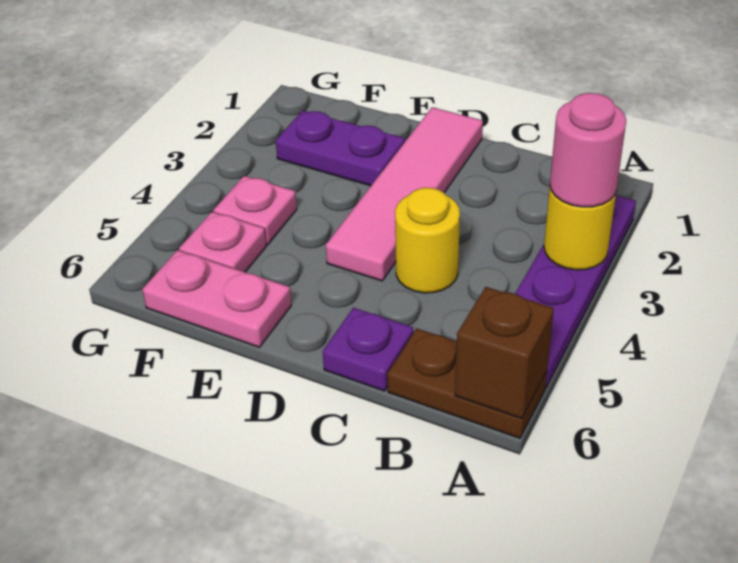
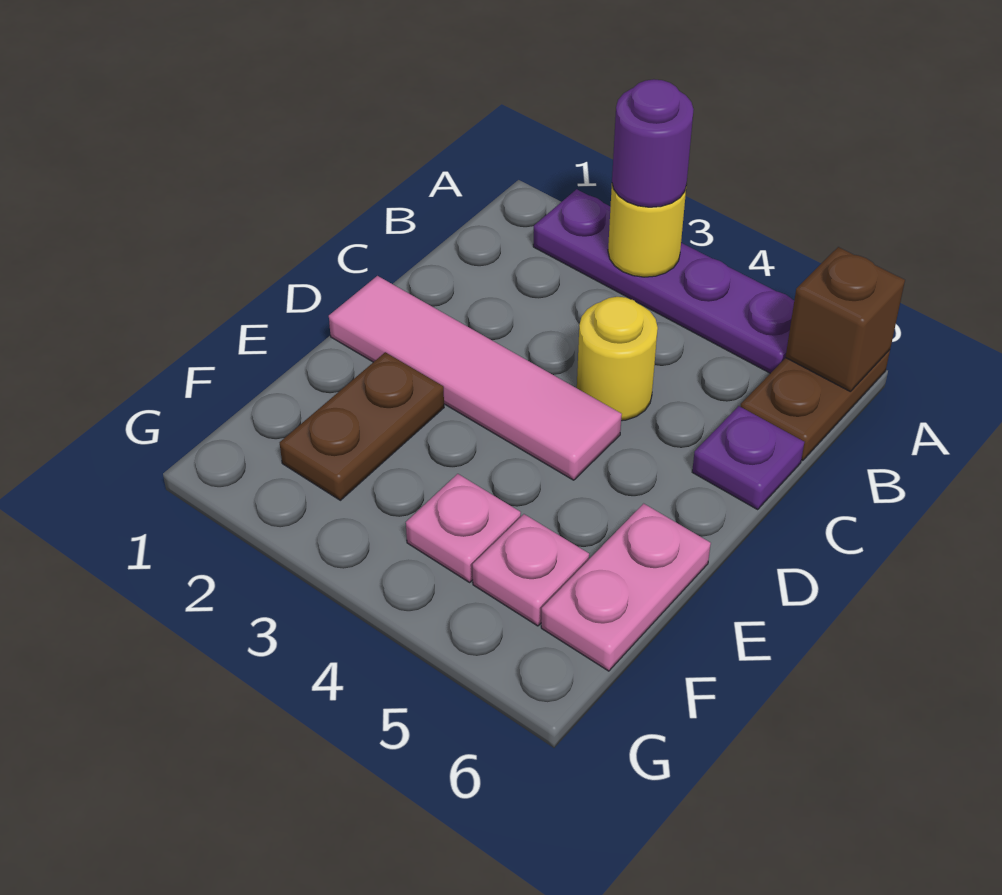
pink 1x1 round brick [550,93,626,207] -> purple 1x1 round brick [612,79,694,207]
purple 1x2 plate [276,110,405,186] -> brown 1x2 plate [280,352,444,500]

